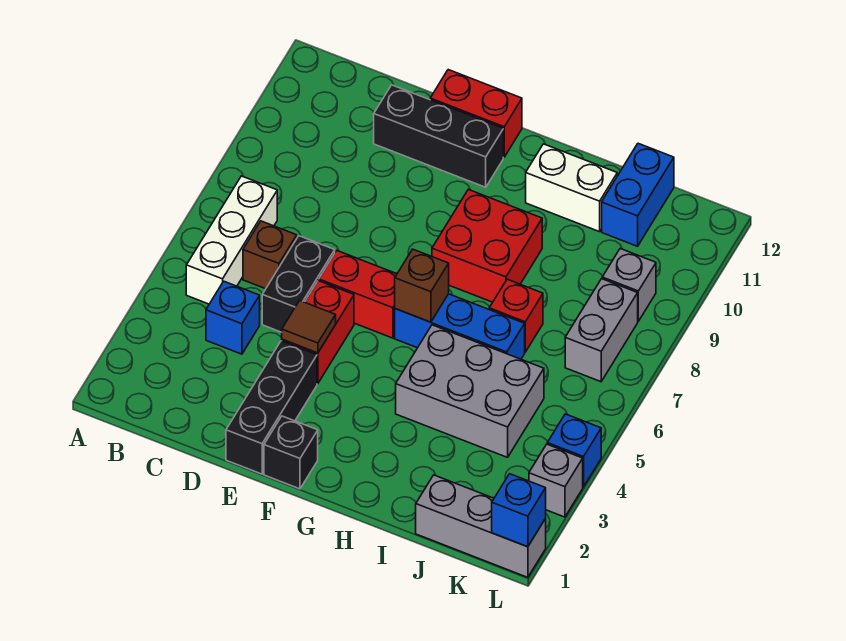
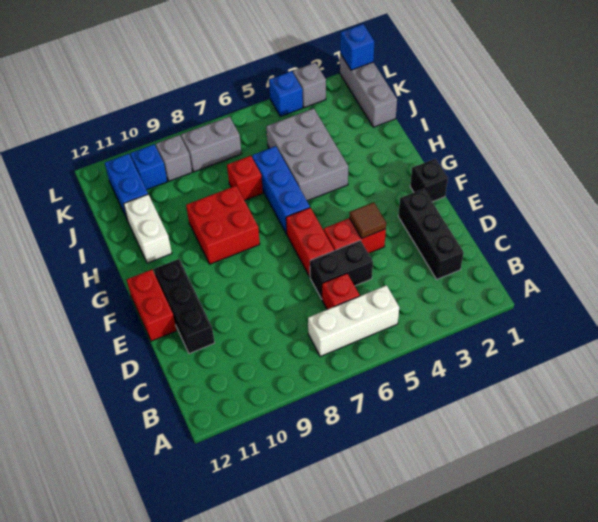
blue 1x1 brick [206,281,260,354] -> blue 1x1 brick moved to [130,144,167,190]
brown 1x1 brick [243,221,297,289] -> red 1x1 brick [322,273,360,310]
black 1x3 brick [226,341,317,474] -> black 1x3 brick turned to [398,189,464,279]
brown 1x1 brick [395,249,449,322] -> none
blue 1x2 brick [602,143,674,246] -> blue 1x2 brick turned to [105,154,148,218]

